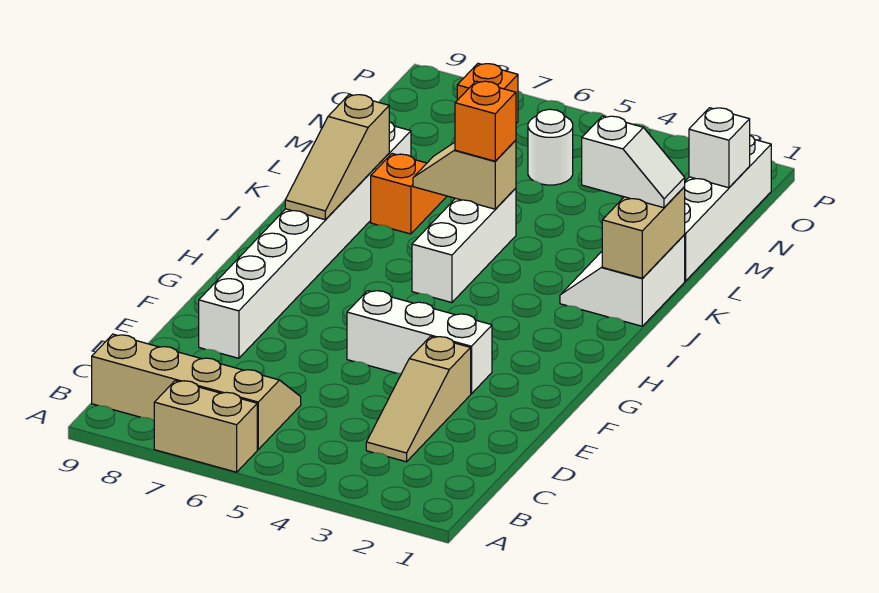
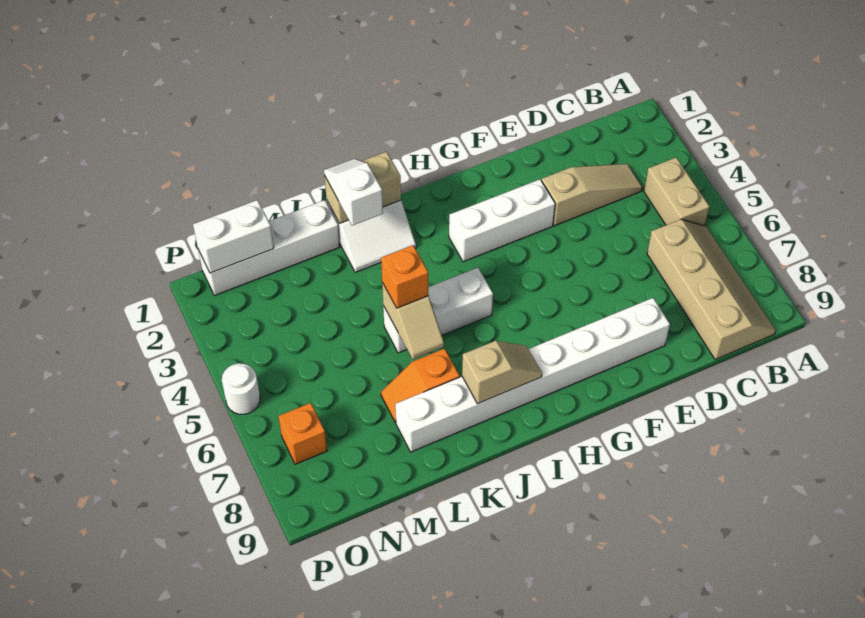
tan 1x2 brick [154,381,257,472] -> tan 1x2 brick moved to [644,157,710,226]
tan 2x4 slope [92,334,301,449] -> tan 2x4 slope turned to [647,219,776,359]
white 1x3 brick [347,291,492,394] -> white 1x3 brick turned to [449,179,555,262]
tan 1x3 slope [285,94,389,220] -> tan 1x2 slope [462,341,542,404]
white 1x1 brick [689,108,750,188] -> white 1x2 brick [193,200,274,273]
white 1x1 round brick [528,109,573,185] -> white 1x1 round brick moved to [222,363,260,414]

